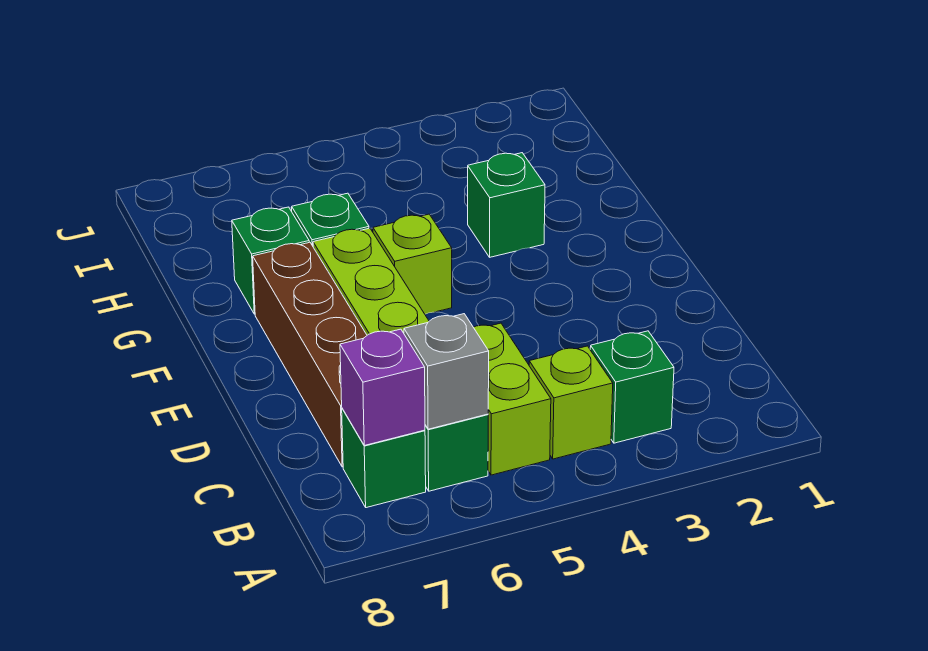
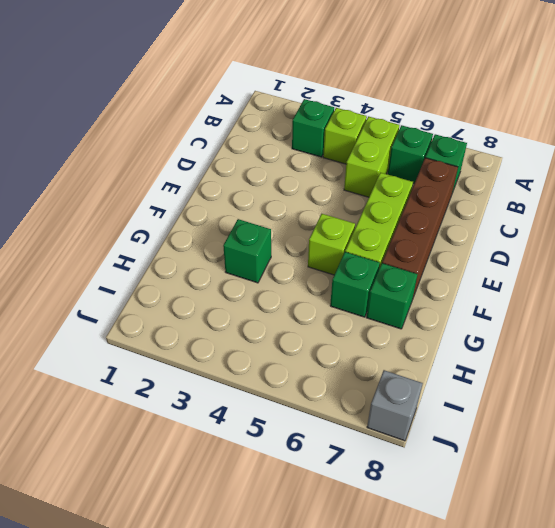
grey 1x1 brick [404,314,489,429] -> grey 1x1 brick moved to [367,370,423,441]
purple 1x1 brick [340,329,425,445] -> none

